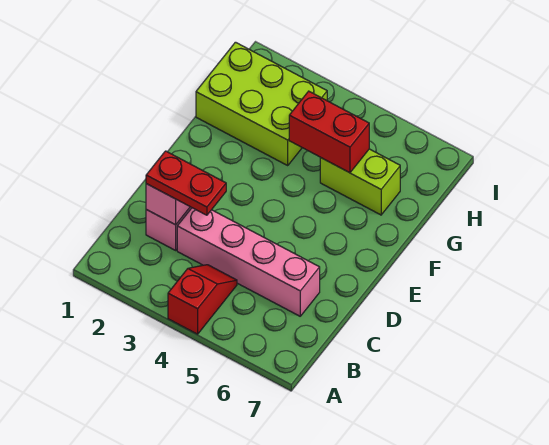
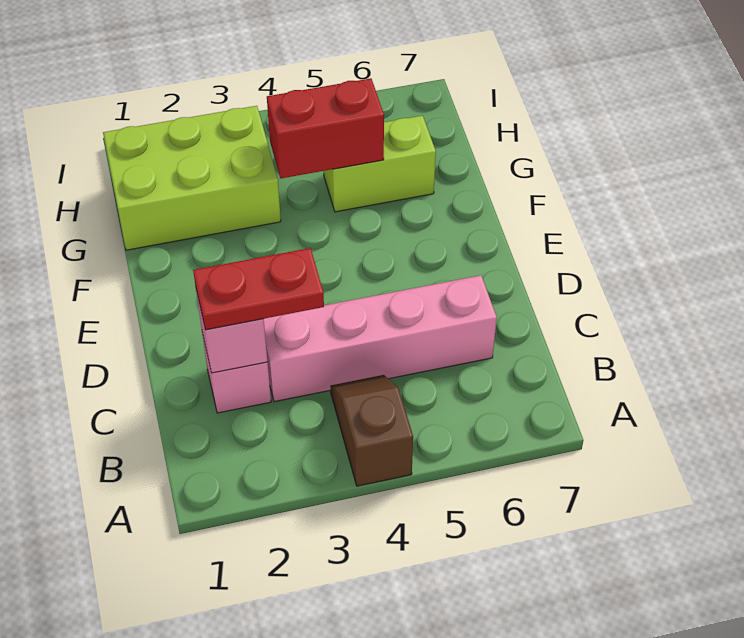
red 1x2 slope [168,265,237,334] -> brown 1x2 slope [330,375,413,486]

